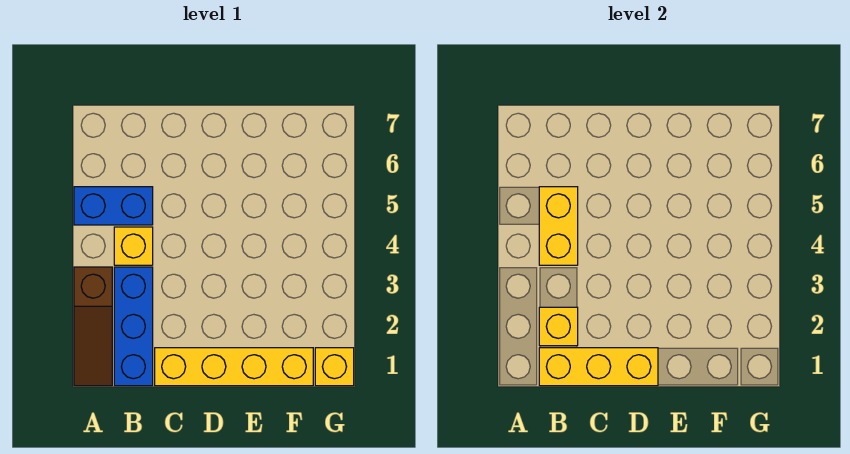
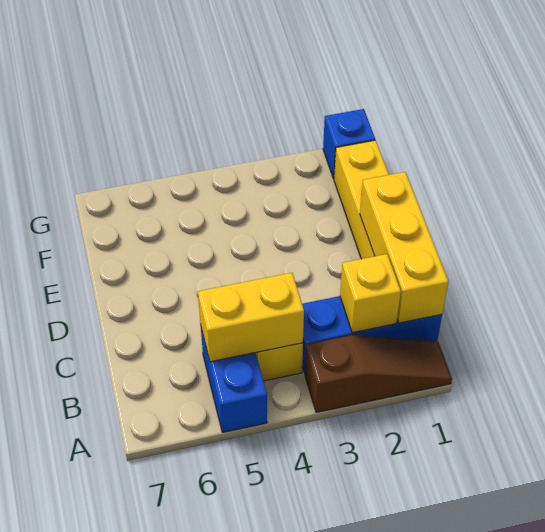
yellow 1x1 brick [315,348,354,386] -> blue 1x1 brick [323,109,375,179]

